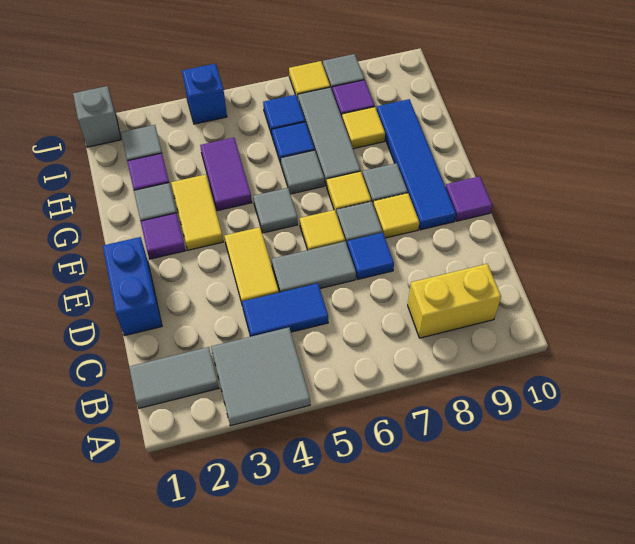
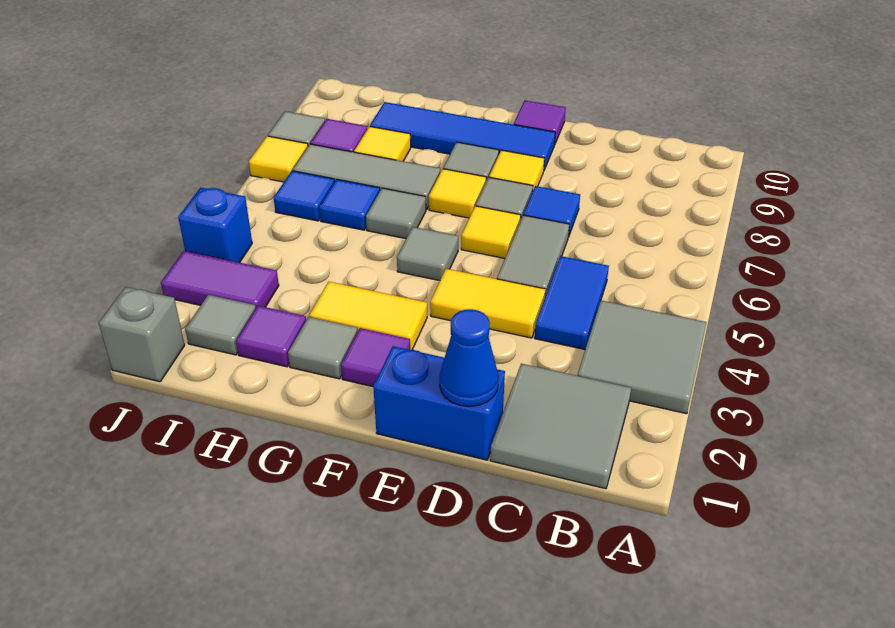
grey 1x2 tile [129,347,219,408] -> grey 2x2 tile [490,364,631,489]
yellow 1x2 brick [408,264,501,338] -> none
none -> blue 1x1 cone [440,309,499,407]
purple 1x2 tile [200,138,252,211] -> purple 1x2 tile moved to [161,251,279,307]

